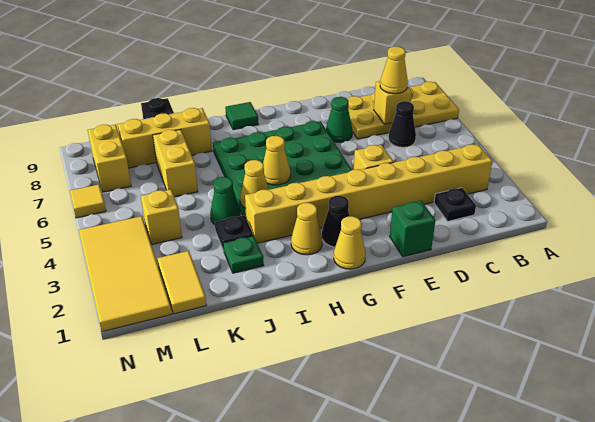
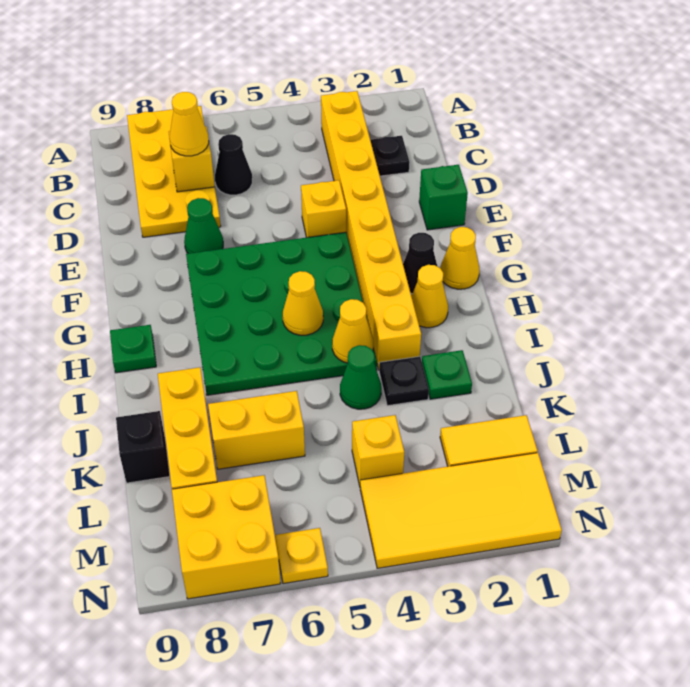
green 1x1 tile [225,102,258,130] -> green 1x1 plate [110,325,156,373]
yellow 1x2 brick [88,125,131,192] -> yellow 2x2 brick [172,475,281,599]
yellow 1x1 tile [70,184,106,218] -> yellow 1x1 plate [275,528,328,584]

